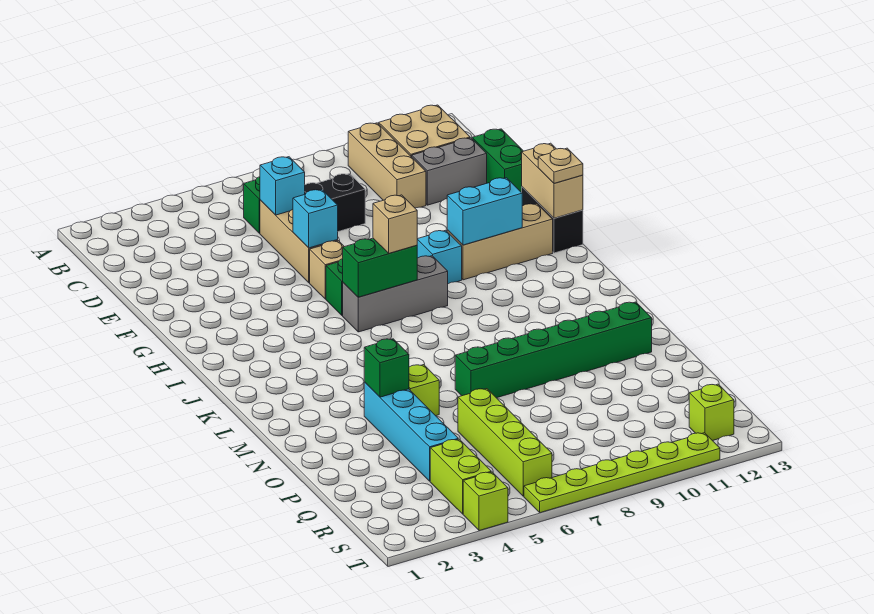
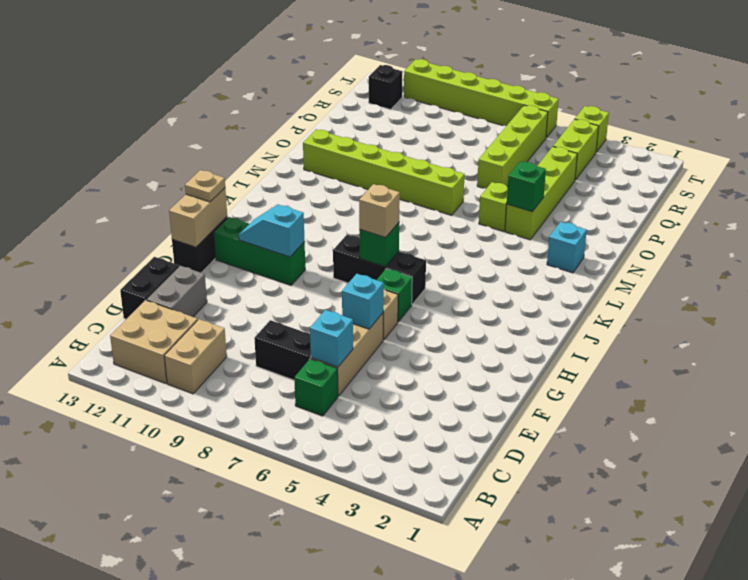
tan 1x3 brick [348,123,426,208] -> tan 1x2 brick [164,319,227,394]
grey 1x2 brick [412,138,487,205] -> grey 1x2 brick turned to [146,266,207,317]
green 1x2 brick [472,129,523,193] -> black 1x2 brick [120,257,179,319]
cyan 1x1 brick [417,230,462,284] -> cyan 1x1 brick moved to [547,222,587,273]
tan 1x3 brick [447,204,553,280] -> green 1x3 brick [214,217,305,285]
cyan 1x2 brick [447,178,522,245] -> cyan 1x2 slope [239,205,305,257]
grey 1x3 brick [343,256,448,332] -> black 1x3 brick [333,235,426,304]
green 1x2 brick [343,238,417,297] -> green 1x1 brick [359,223,399,267]
cyan 1x4 brick [364,382,458,481] -> lime 1x4 brick [505,147,577,240]
green 1x6 brick [455,302,652,398] -> lime 1x6 brick [303,130,465,215]
lime 1x1 brick [689,384,734,441] -> black 1x1 brick [369,65,403,109]
lime 1x6 plate [524,433,720,513] -> lime 1x6 brick [404,59,559,138]

